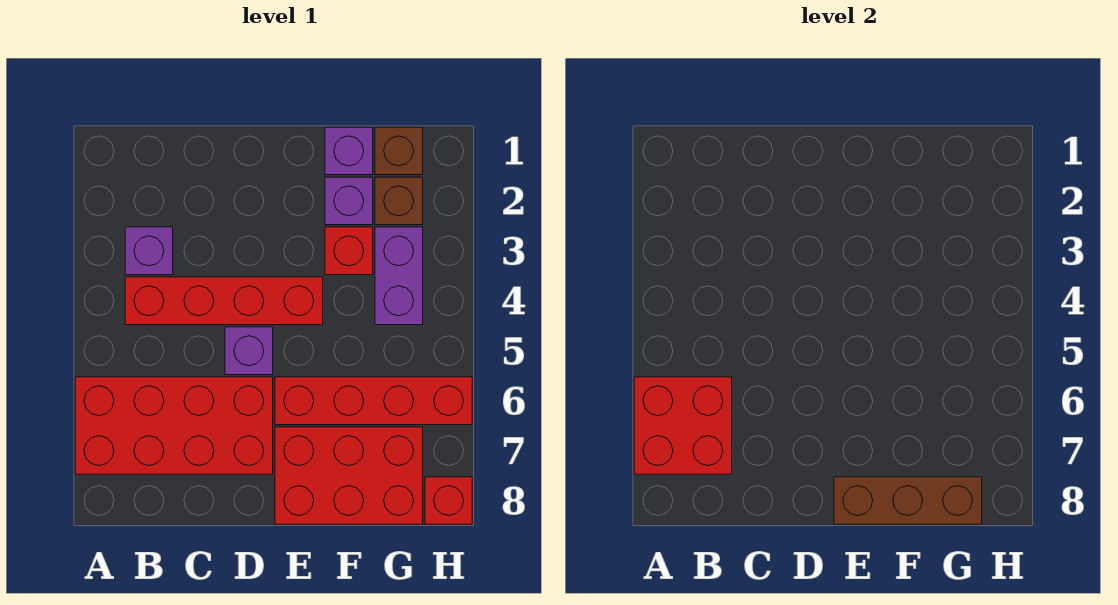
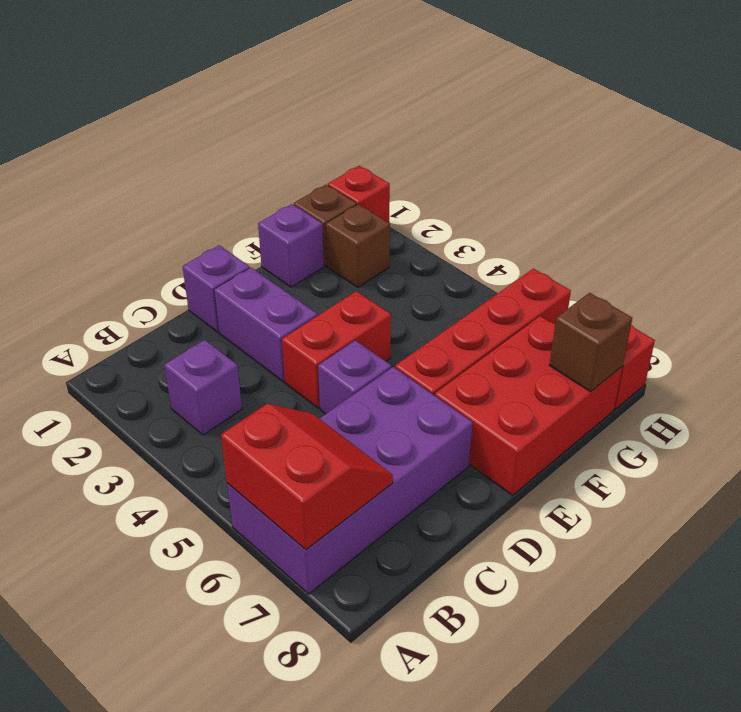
red 2x4 brick [75,377,273,474] -> purple 2x4 brick [227,367,473,594]
red 2x2 brick [634,377,732,474] -> red 2x2 slope [221,404,393,550]
red 1x4 brick [125,277,323,325] -> red 1x2 brick [282,291,391,408]
brown 1x3 brick [834,477,982,524] -> brown 1x1 brick [549,293,632,392]
purple 1x1 brick [325,177,373,225] -> purple 1x1 brick moved to [182,245,250,332]
red 1x1 brick [325,227,373,275] -> red 1x1 brick moved to [328,166,390,223]
purple 1x2 brick [375,227,423,325] -> purple 1x2 brick moved to [214,268,317,382]

